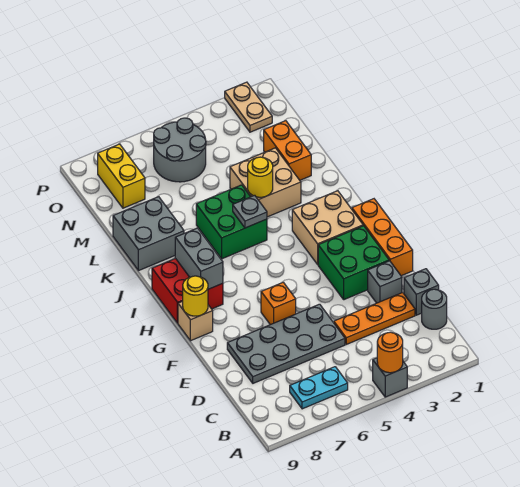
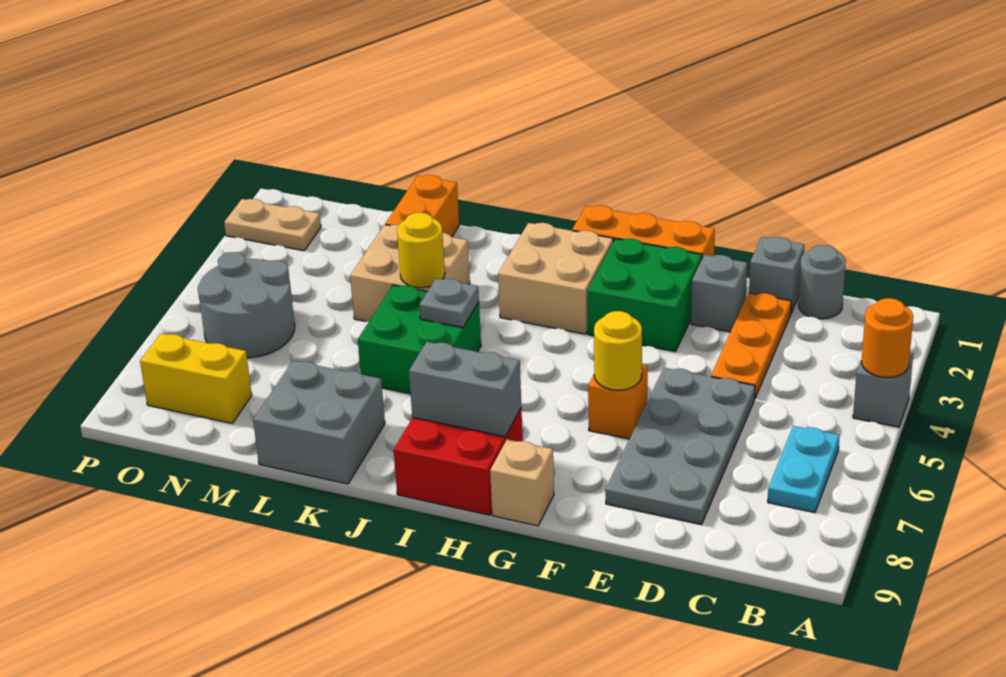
yellow 1x1 round brick [183,276,208,316] -> yellow 1x1 round brick moved to [594,311,642,390]
orange 1x2 brick [264,121,311,180] -> orange 1x2 brick turned to [385,175,459,237]

